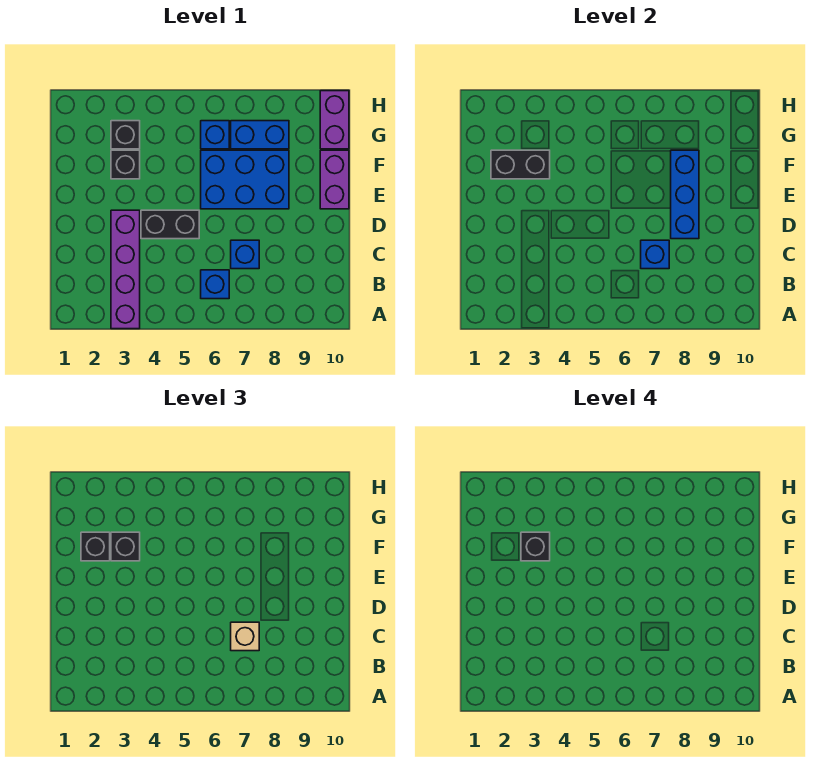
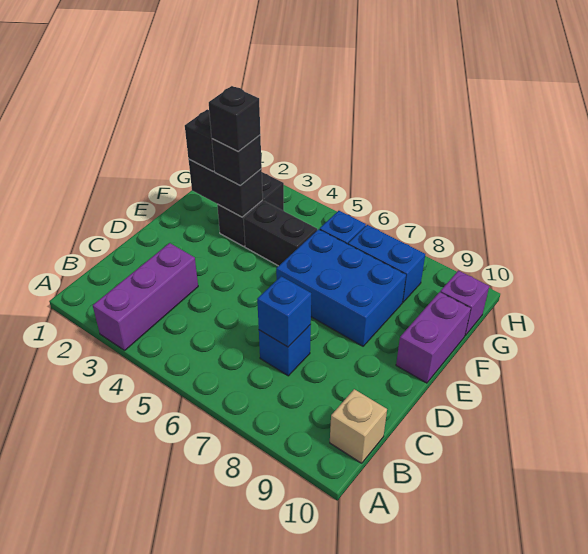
purple 1x4 brick [111,210,140,329] -> purple 1x3 brick [93,243,198,350]
blue 1x1 brick [201,270,229,299] -> none
tan 1x1 brick [231,622,259,651] -> tan 1x1 brick moved to [330,389,387,463]
black 1x2 brick [141,210,199,239] -> black 1x2 brick moved to [243,201,317,266]
blue 1x3 brick [671,150,699,239] -> none
purple 1x2 brick [320,91,349,149] -> purple 1x1 brick [440,271,489,336]

